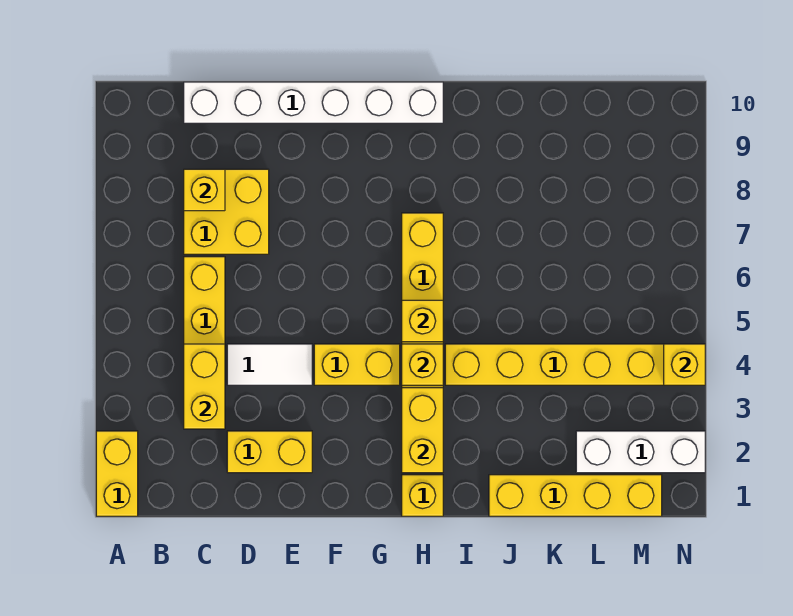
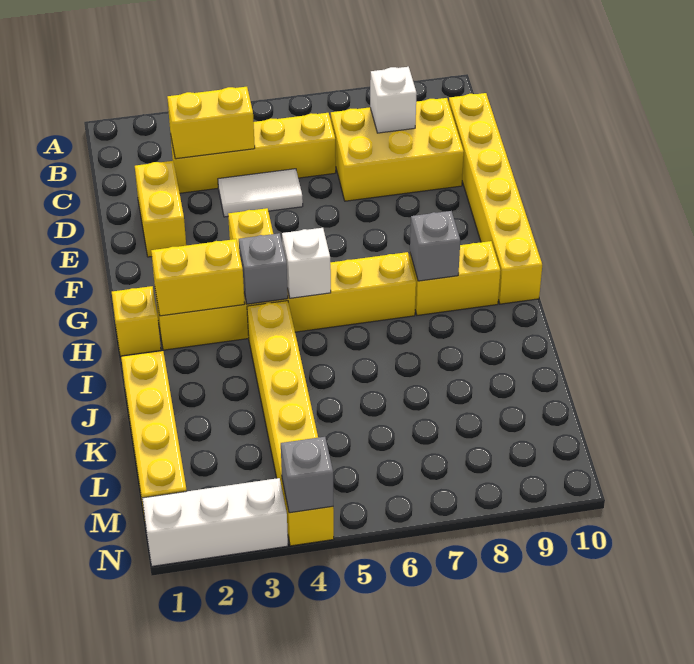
yellow 1x2 brick [96,431,138,516] -> yellow 1x2 brick moved to [410,241,500,315]
yellow 2x2 brick [184,169,269,254] -> yellow 2x3 brick [331,98,464,201]
yellow 1x1 brick [184,169,225,211] -> white 1x1 brick [370,67,417,133]
white 1x6 brick [184,82,443,123] -> yellow 1x6 brick [449,93,542,304]
white 1x2 tile [227,344,312,385] -> white 1x2 tile turned to [218,169,303,217]
yellow 1x1 brick [402,344,443,385] -> grey 1x1 brick [239,233,288,304]
yellow 1x1 brick [402,300,443,342] -> white 1x1 brick [282,228,331,298]
none -> grey 1x1 brick [410,211,460,281]
white 1x3 brick [576,431,705,473] -> white 1x3 brick turned to [142,478,288,566]
yellow 1x1 brick [664,344,705,385] -> grey 1x1 brick [281,437,333,513]

